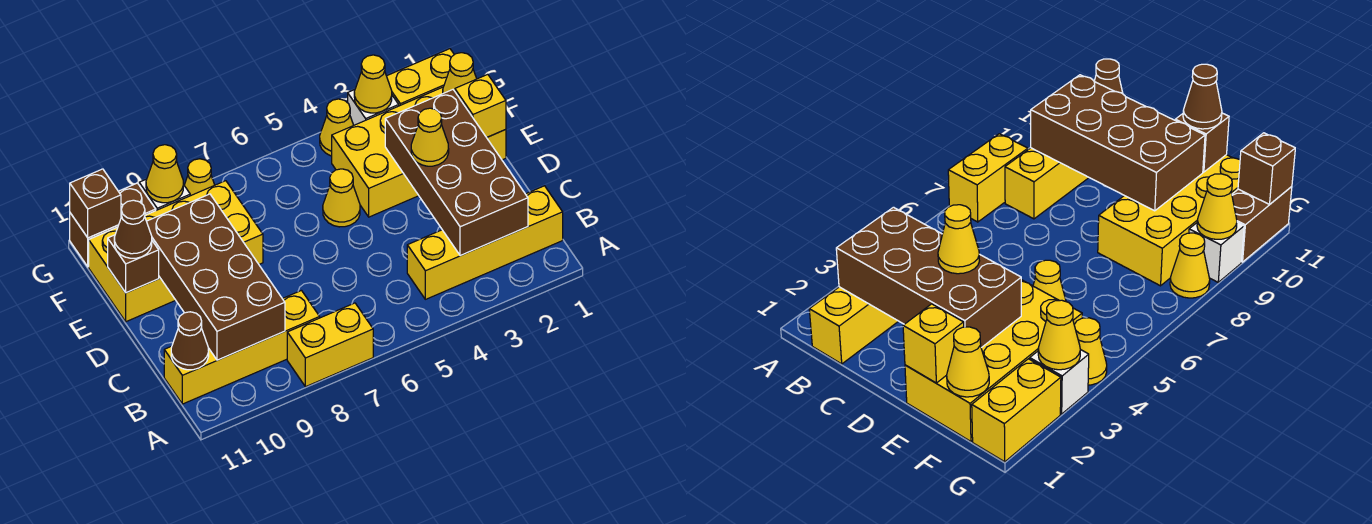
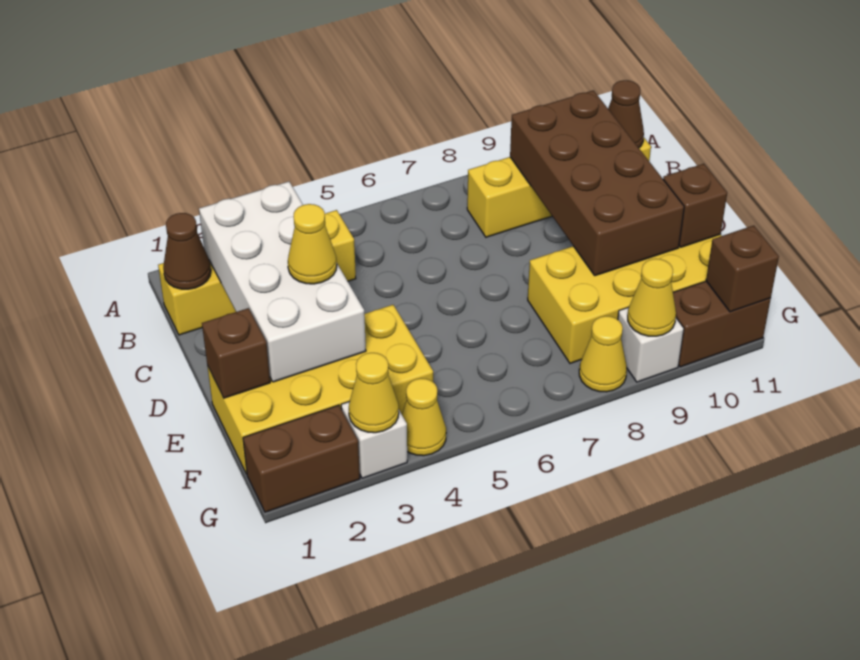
yellow 1x2 brick [287,303,373,387] -> none
brown 2x4 brick [385,90,528,256] -> white 2x4 brick [199,182,366,382]
yellow 1x1 brick [455,74,506,137] -> brown 1x1 brick [202,308,270,398]
yellow 1x1 cone [323,169,360,227] -> none
brown 1x1 cone [114,200,152,258] -> brown 1x1 cone moved to [163,213,211,289]
yellow 1x1 cone [443,53,477,93] -> none
yellow 1x2 brick [387,49,454,106] -> brown 1x2 brick [243,405,360,512]

